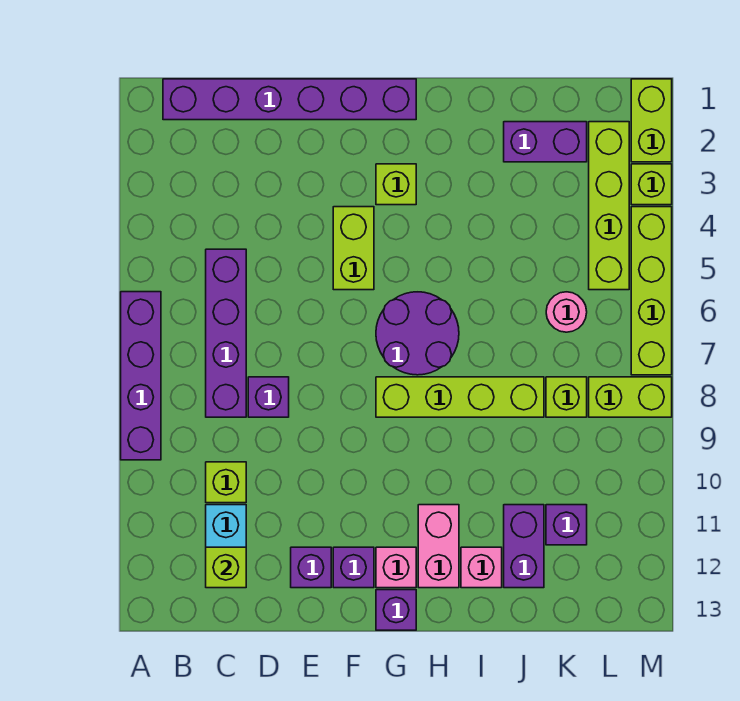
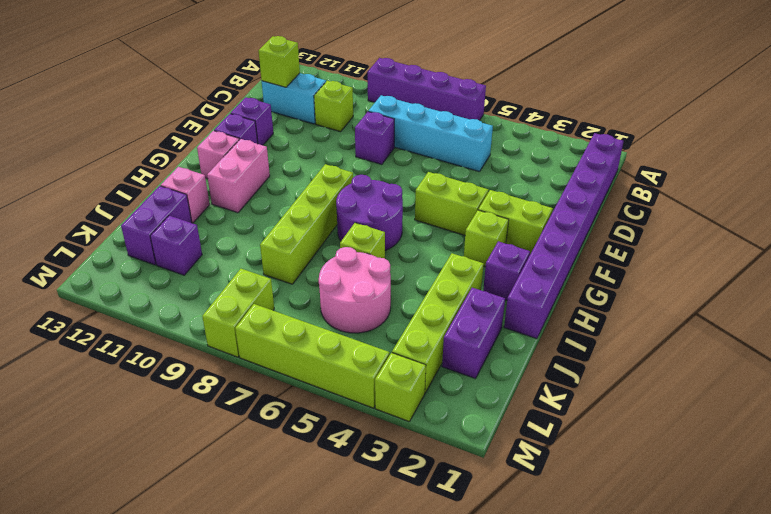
purple 1x6 brick [163,79,416,120] -> purple 1x8 brick [504,133,623,339]
purple 1x4 brick [206,249,246,417] -> cyan 1x4 brick [368,95,493,172]
purple 1x1 brick [376,590,416,630] -> purple 1x1 brick moved to [483,241,530,300]
pink 1x2 brick [418,505,459,588] -> pink 1x2 brick turned to [207,139,270,213]
purple 1x2 brick [504,505,544,588] -> purple 1x2 brick turned to [121,186,192,265]
pink 1x1 round brick [546,292,587,332] -> pink 2x2 round brick [319,247,391,333]
lime 1x1 brick [546,377,587,417] -> lime 1x1 brick moved to [340,223,385,258]
lime 1x4 brick [589,122,629,290] -> lime 1x4 brick turned to [392,253,484,393]
lime 1x2 brick [631,79,672,162] -> lime 1x2 brick moved to [478,190,553,254]

